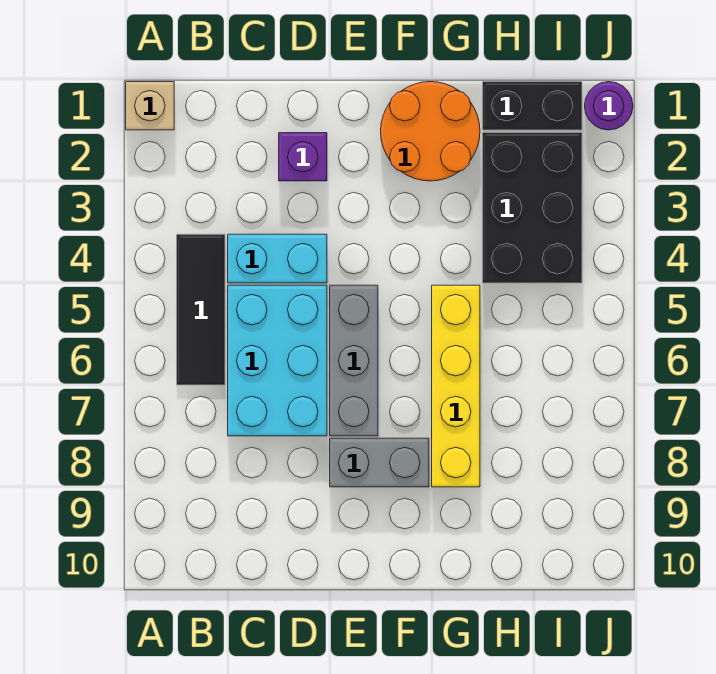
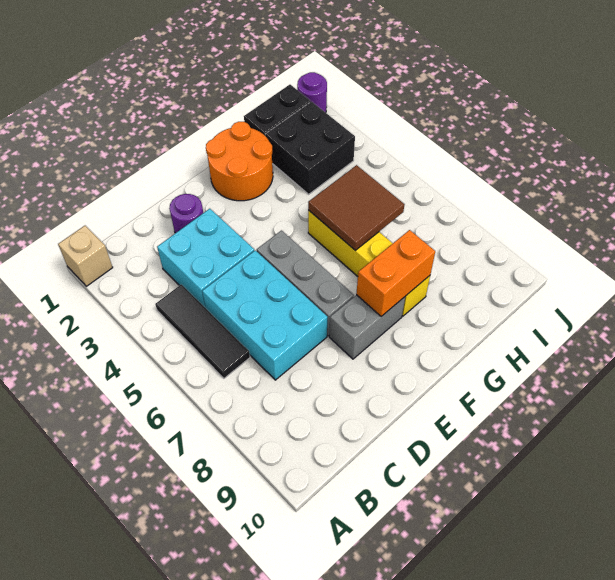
cyan 1x2 brick [228,234,327,283] -> cyan 2x2 brick [157,209,254,307]
purple 1x1 brick [279,133,327,181] -> purple 1x1 round brick [169,194,203,233]
none -> orange 1x2 brick [356,230,435,316]
none -> brown 2x2 tile [308,165,404,250]
black 2x3 brick [483,133,582,283] -> black 2x2 brick [265,102,355,194]

